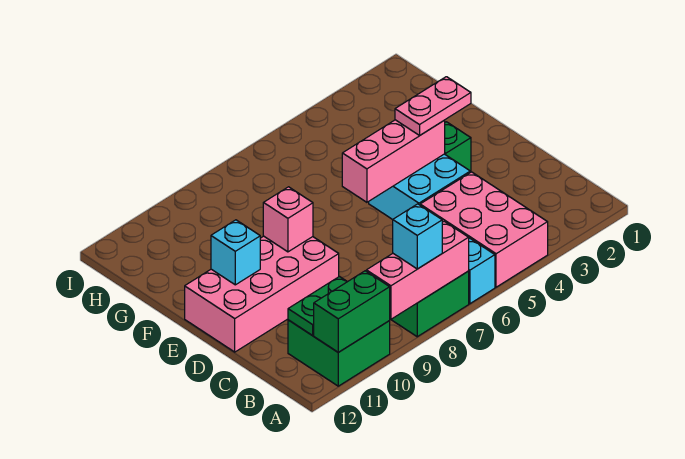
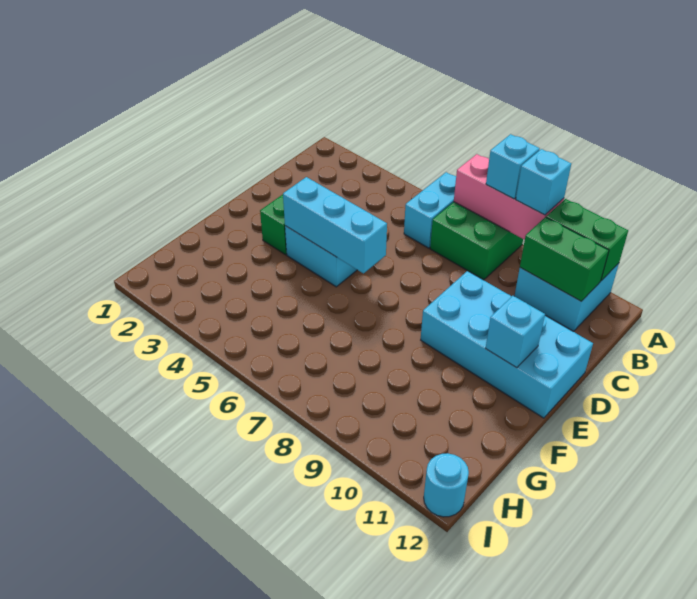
pink 2x3 brick [420,172,548,287] -> none
none -> cyan 1x1 brick [516,149,571,215]
green 2x2 brick [288,320,390,386] -> cyan 2x2 brick [515,263,619,331]
green 1x2 plate [288,277,347,335] -> green 1x2 brick [520,217,609,301]
pink 2x4 brick [185,236,339,352] -> cyan 2x4 brick [421,271,593,418]
pink 1x2 plate [395,77,471,135] -> none
pink 1x3 brick [342,120,445,202] -> cyan 1x3 brick [283,177,387,273]
pink 1x1 brick [263,187,313,252] -> none
none -> cyan 1x1 round brick [424,453,469,517]

